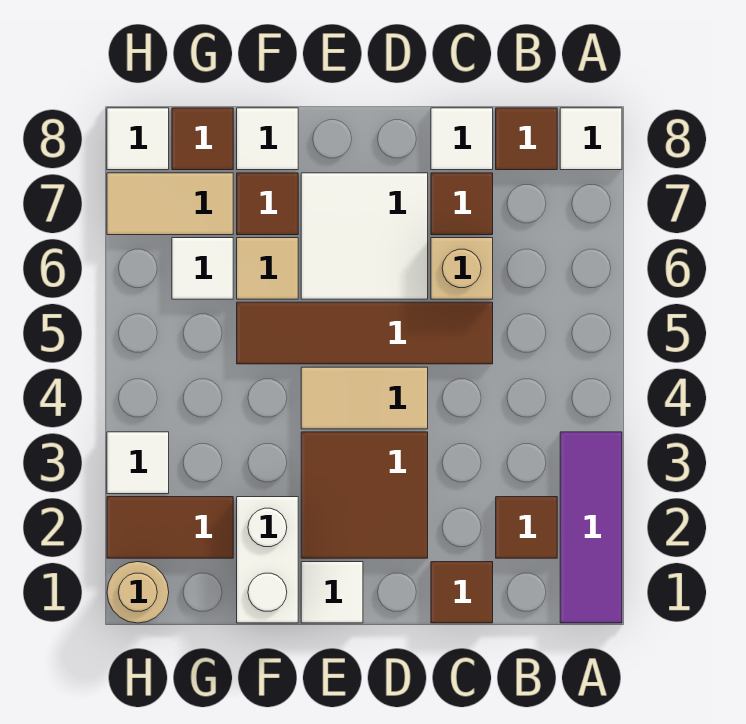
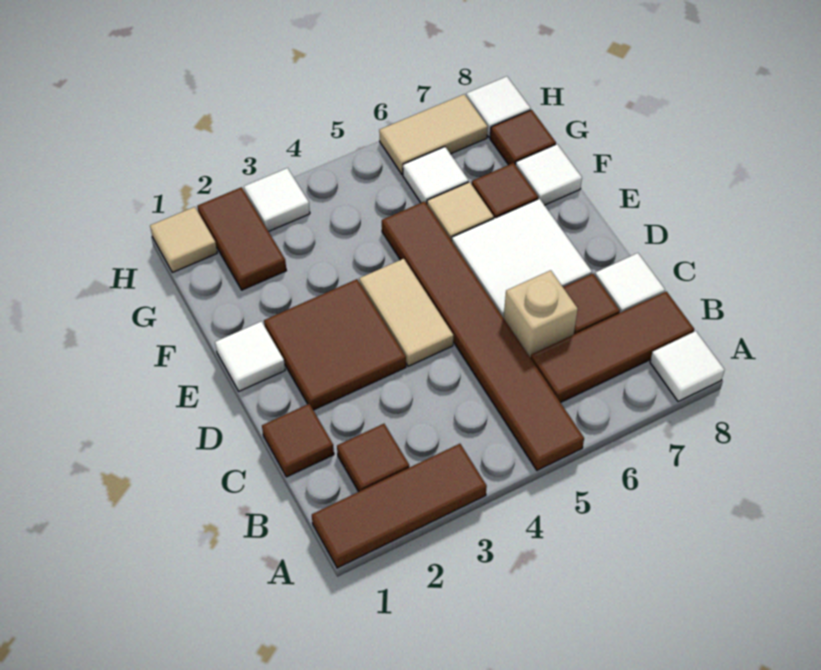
purple 1x3 tile [560,432,622,623] -> brown 1x3 tile [312,444,487,568]
brown 1x1 tile [496,108,557,170] -> brown 1x3 tile [531,291,694,403]
brown 1x4 tile [237,302,493,364] -> brown 1x6 tile [382,201,584,470]
white 1x2 brick [237,497,298,623] -> none
tan 1x2 tile [107,173,233,235] -> tan 1x2 tile turned to [379,94,488,174]
tan 1x1 round brick [107,562,169,623] -> tan 1x1 tile [150,207,217,273]

